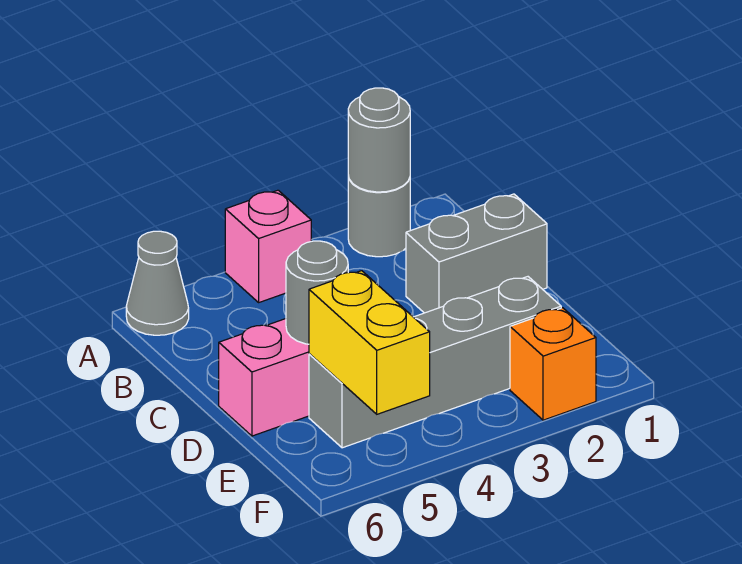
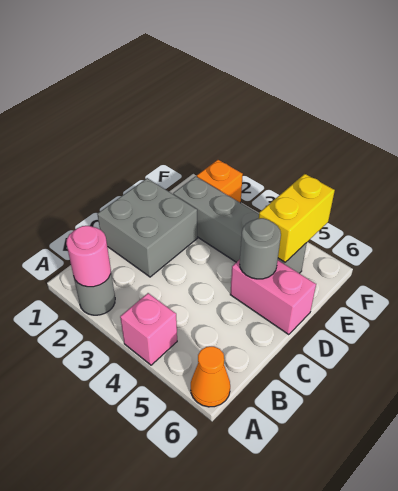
grey 1x1 round brick [348,88,410,192] -> pink 1x1 round brick [66,226,111,287]
grey 1x1 cone [126,231,189,335] -> orange 1x1 cone [191,346,230,407]
grey 1x2 brick [406,194,547,313] -> grey 2x2 brick [97,178,197,277]

